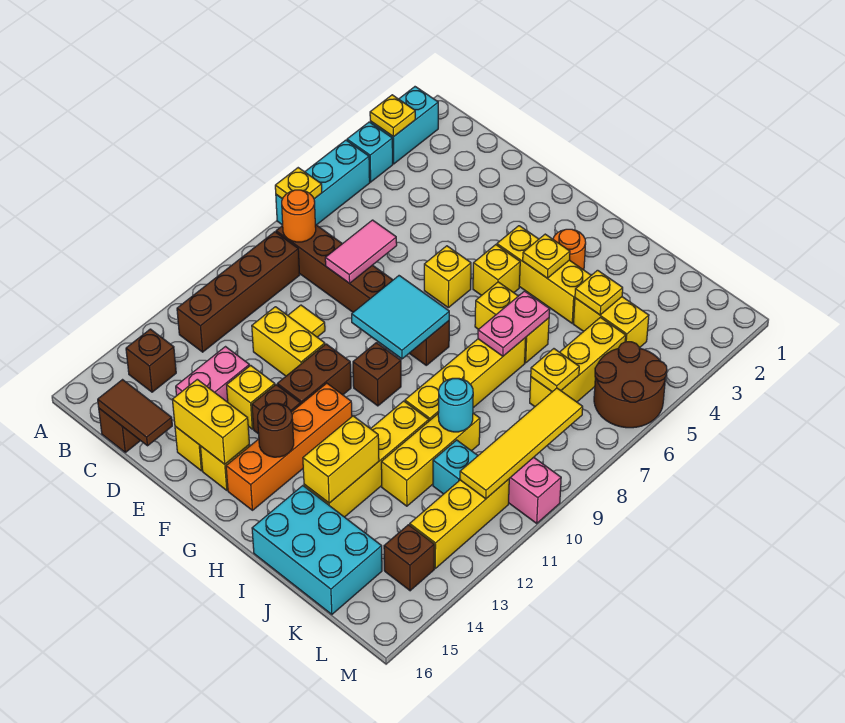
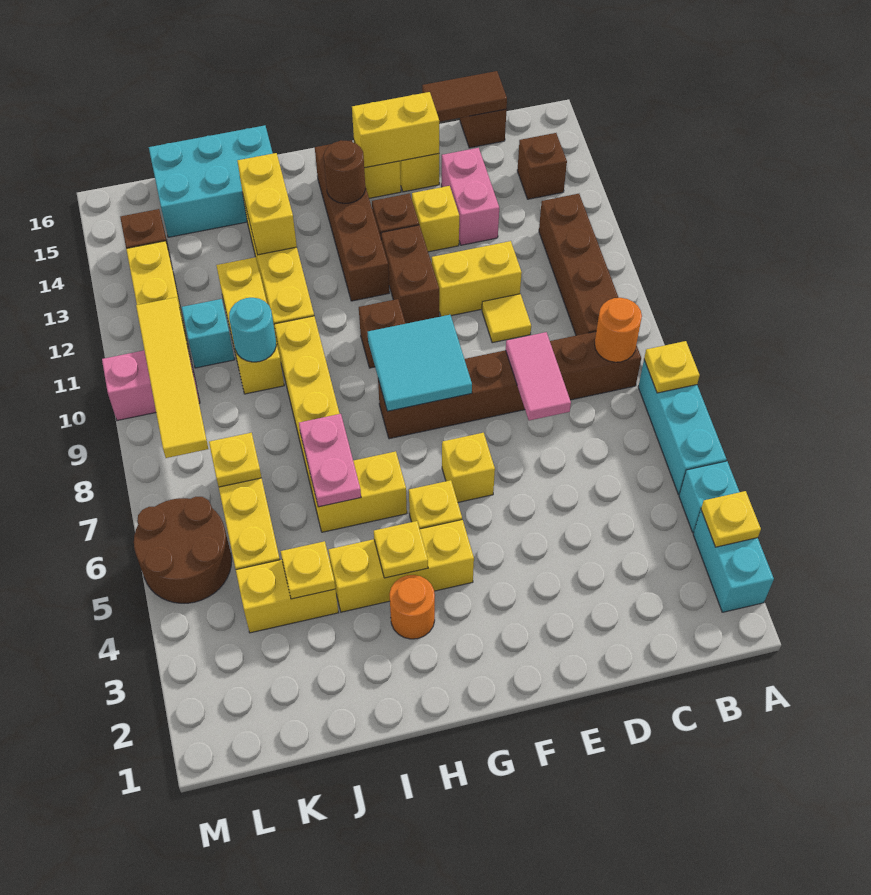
orange 1x4 brick [226,383,352,510] -> brown 1x4 brick [315,140,389,301]

